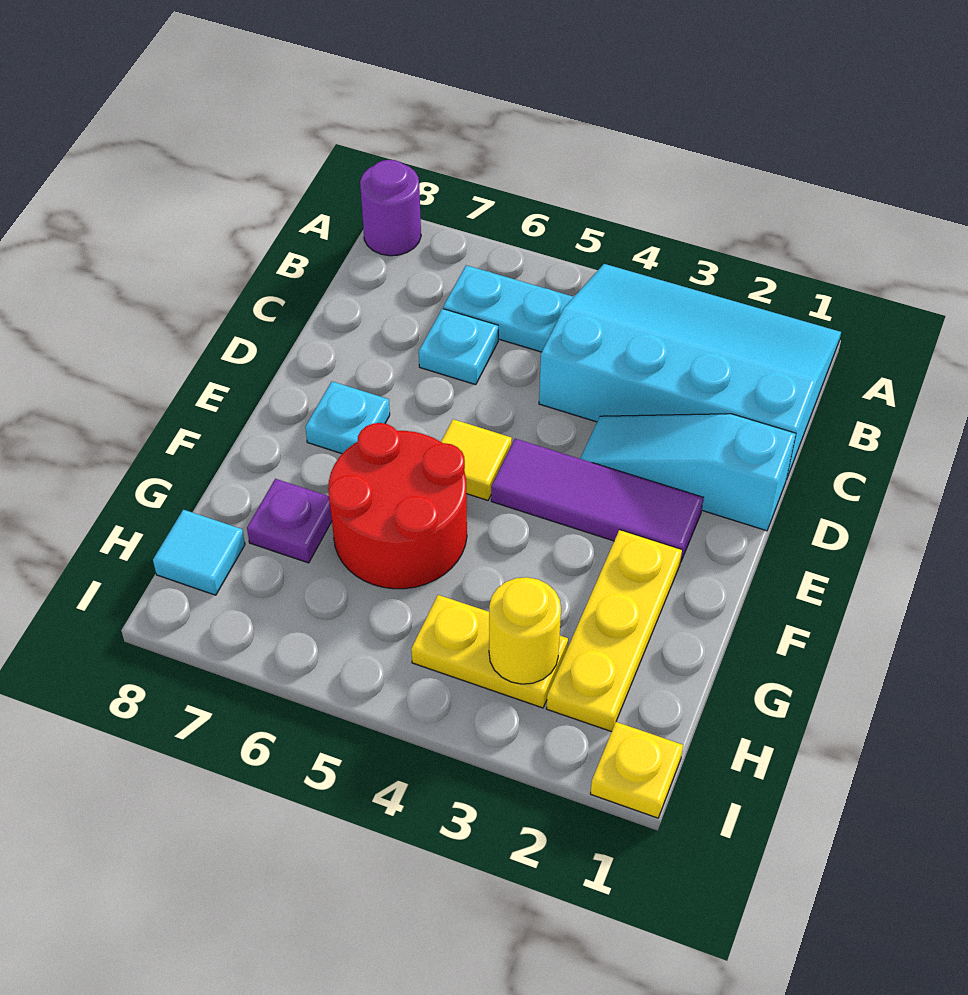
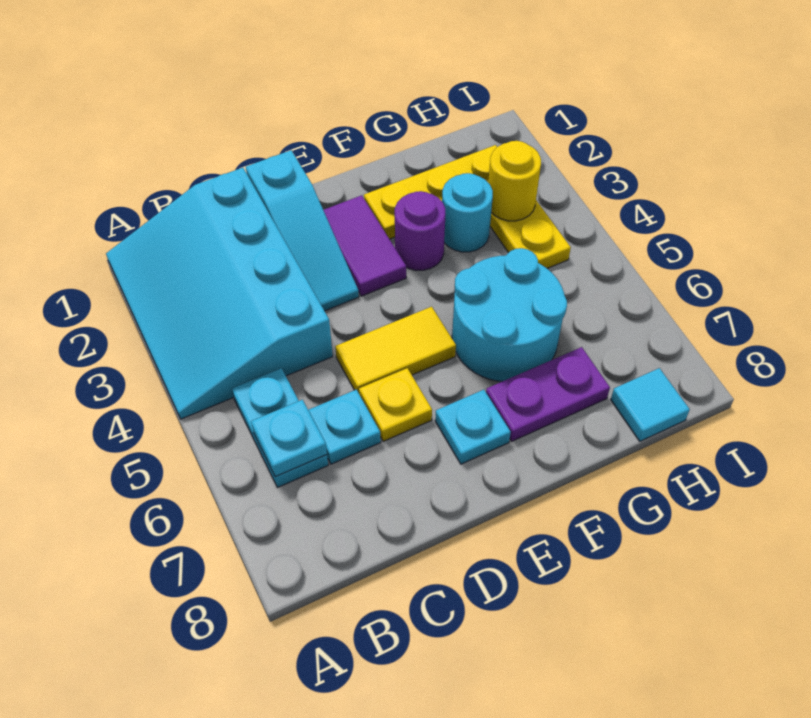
purple 1x1 round brick [360,160,421,256] -> purple 1x1 round brick moved to [395,191,445,270]
none -> cyan 1x1 plate [251,400,327,477]
purple 1x3 tile [491,439,703,562] -> purple 1x2 tile [324,195,406,296]
yellow 1x1 tile [441,419,512,500] -> yellow 1x2 tile [335,307,456,393]
red 2x2 round brick [328,423,467,589] -> cyan 2x2 round brick [452,248,567,381]
none -> cyan 1x1 round brick [442,173,493,252]
purple 1x1 plate [247,479,332,563] -> purple 1x2 plate [486,347,610,441]
yellow 1x1 plate [590,722,683,818] -> yellow 1x1 plate moved to [359,368,432,441]

